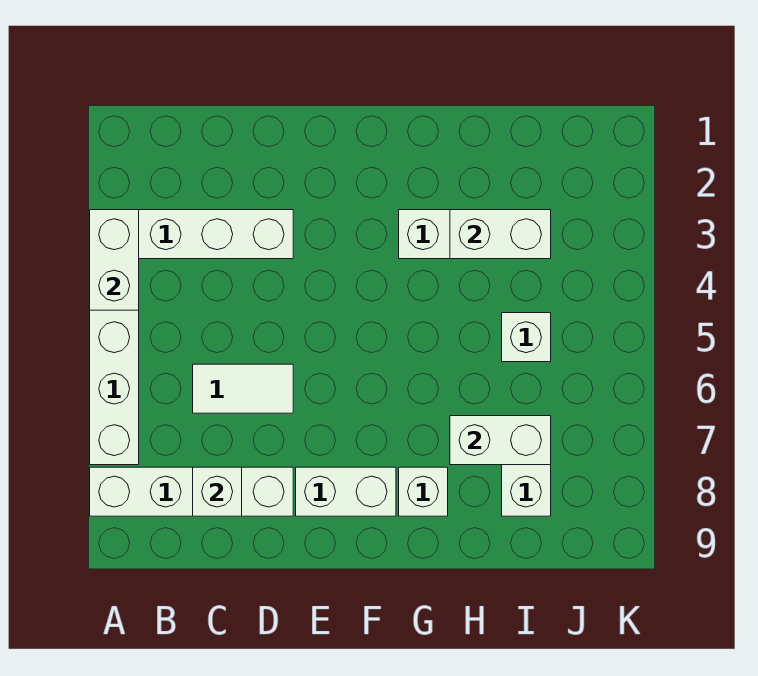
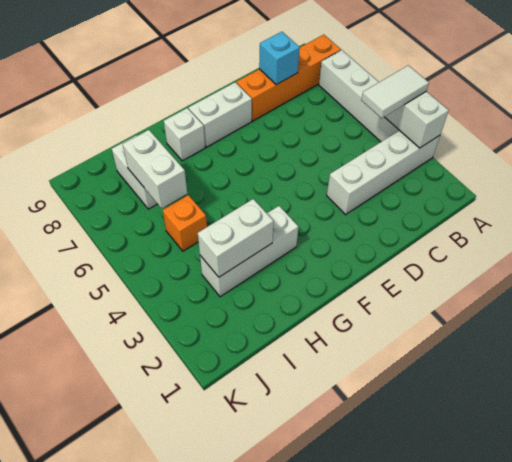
white 1x4 brick [90,467,293,516] -> orange 1x4 brick [236,35,341,121]
white 1x2 tile [193,364,293,413] -> white 1x2 tile moved to [361,65,429,118]
white 1x1 brick [193,467,242,516] -> cyan 1x1 brick [259,32,300,85]
white 1x2 brick [450,416,551,465] -> white 1x2 brick turned to [123,130,187,208]
white 1x1 brick [502,313,551,362] -> orange 1x1 brick [163,195,207,251]

